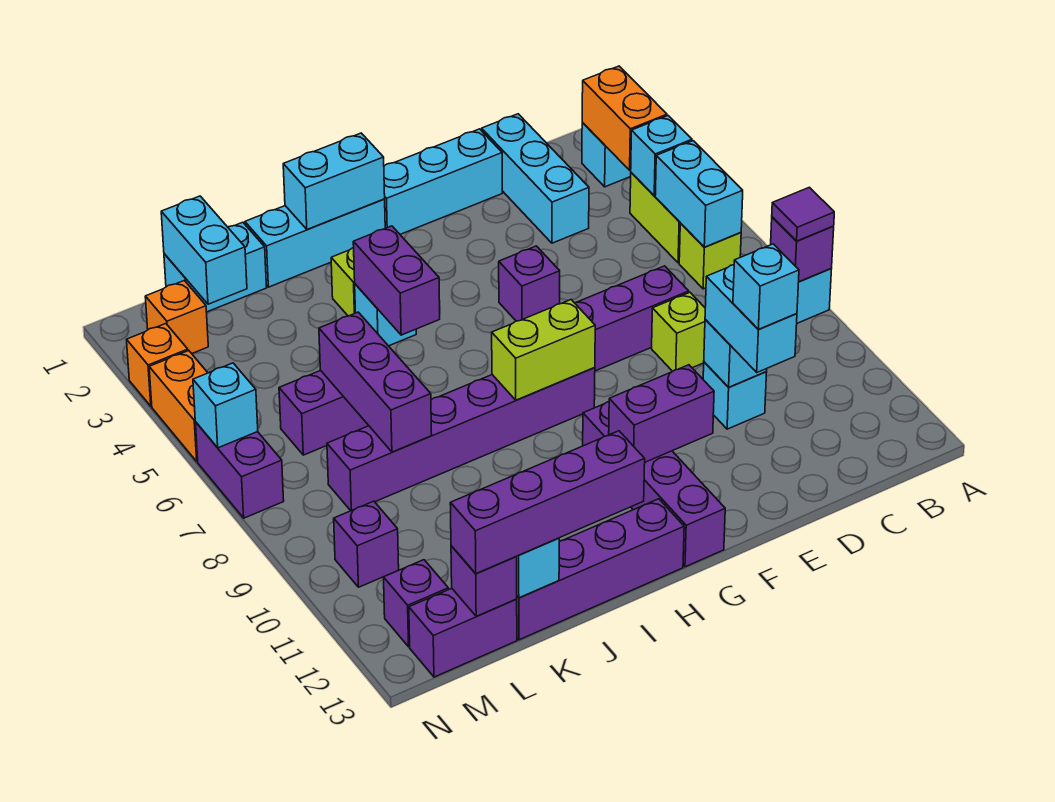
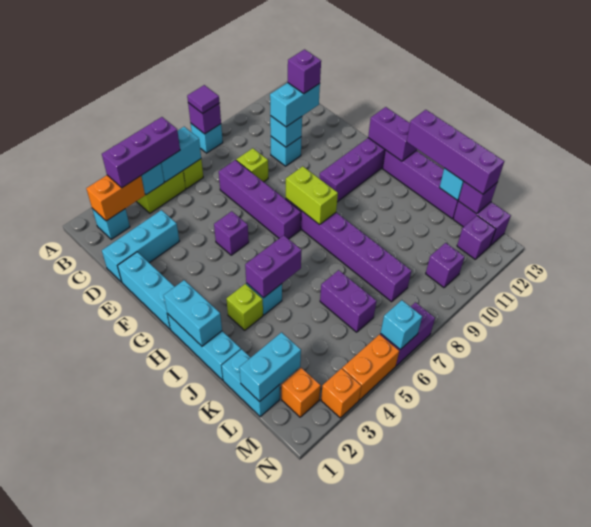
cyan 1x1 brick [733,244,799,329] -> purple 1x1 brick [288,49,321,93]
purple 1x2 brick [609,365,714,462] -> purple 1x2 brick moved to [368,107,417,161]
purple 1x3 brick [319,312,432,452] -> purple 1x3 brick moved to [102,117,180,188]

